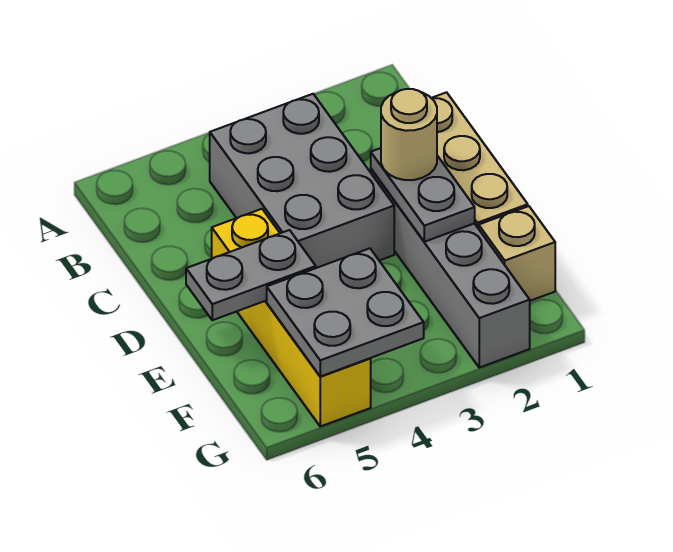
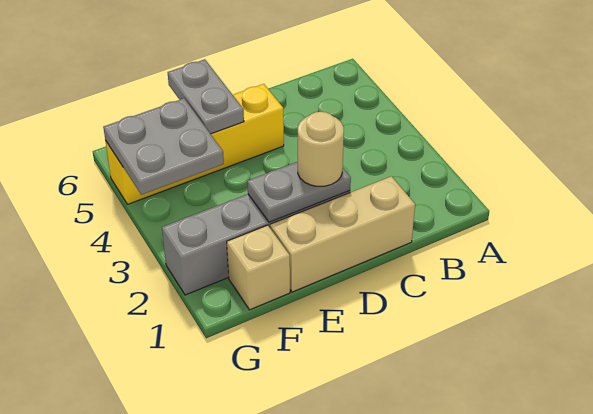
grey 2x3 brick [210,94,394,268] -> none

